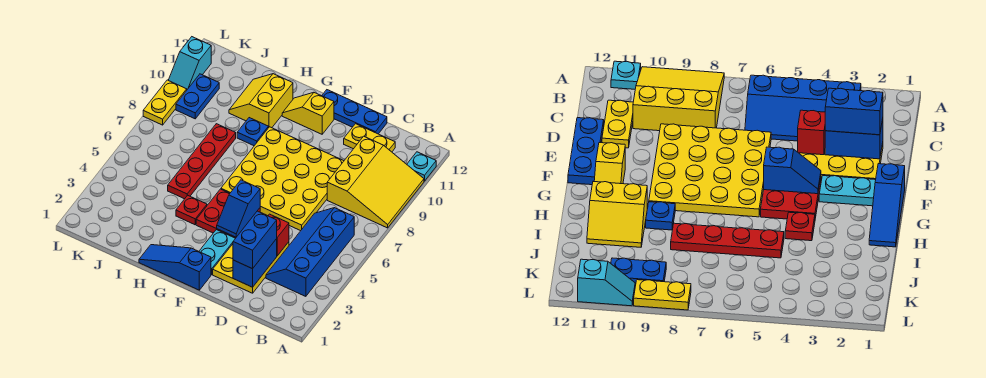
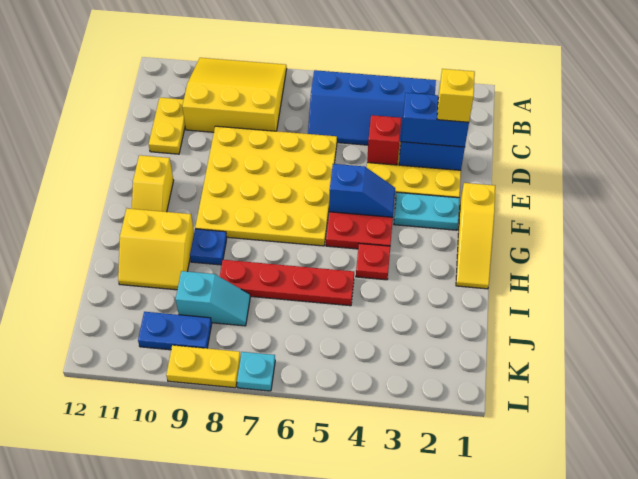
cyan 1x1 plate [407,152,436,181] -> cyan 1x1 plate moved to [237,352,275,391]
none -> yellow 1x1 brick [437,69,475,122]
blue 1x3 plate [322,90,387,134] -> none
blue 1x3 slope [139,245,211,290] -> yellow 1x3 slope [456,183,495,289]
cyan 1x2 slope [168,37,211,89] -> cyan 1x2 slope moved to [176,271,250,326]

